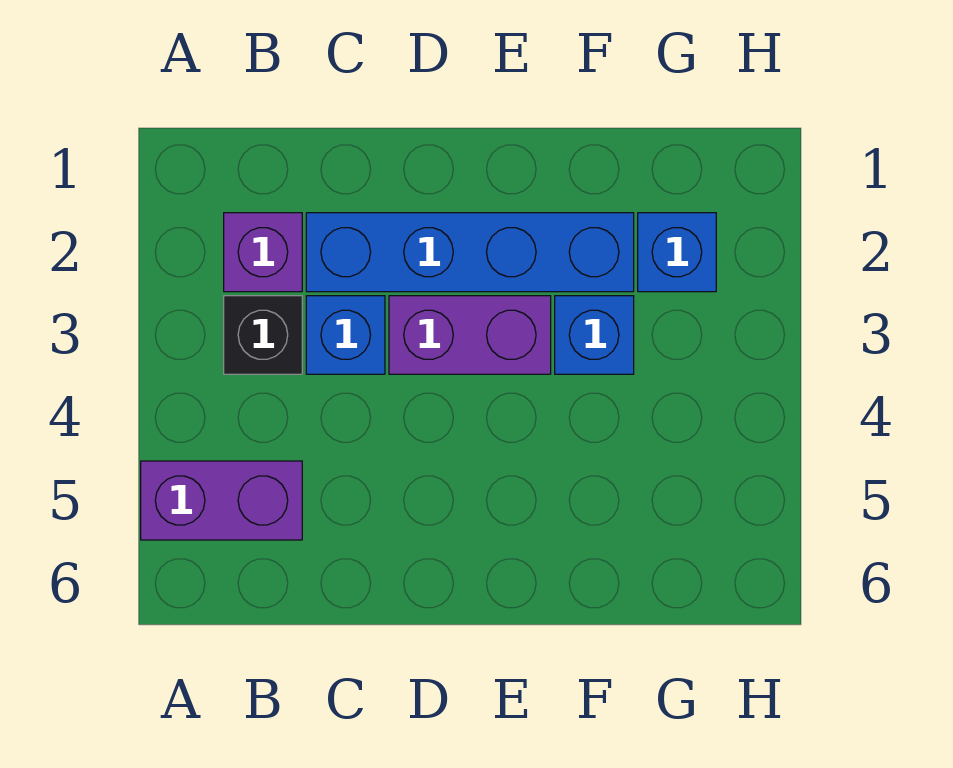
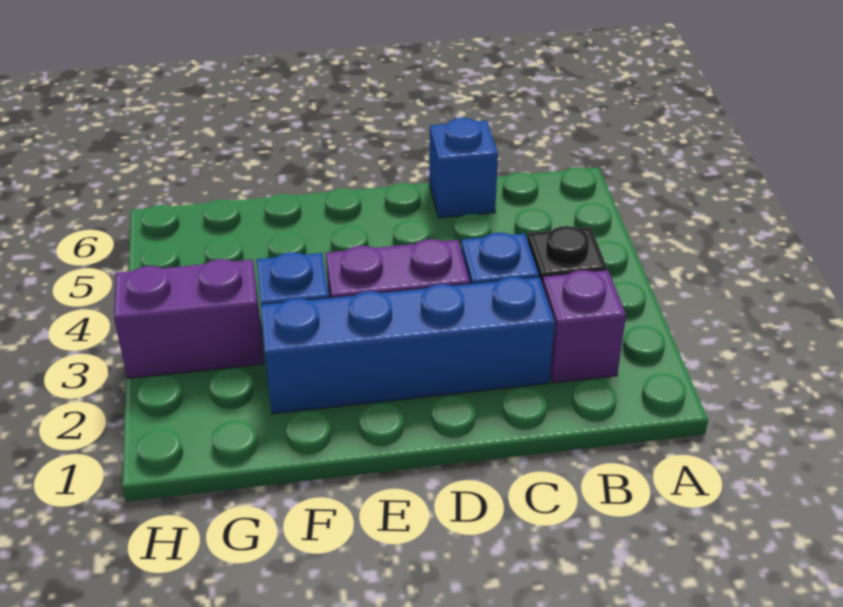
purple 1x2 brick [141,461,302,540] -> purple 1x2 brick moved to [114,259,264,378]
blue 1x1 brick [638,213,716,292] -> blue 1x1 brick moved to [430,118,498,218]

